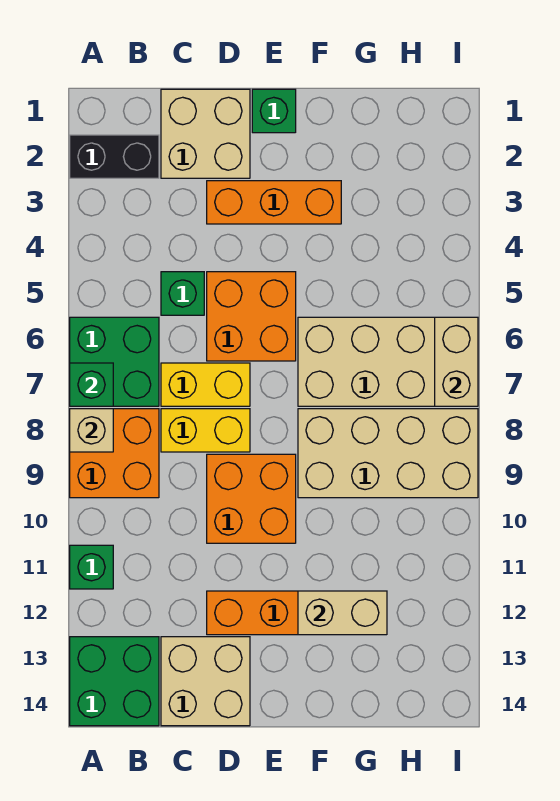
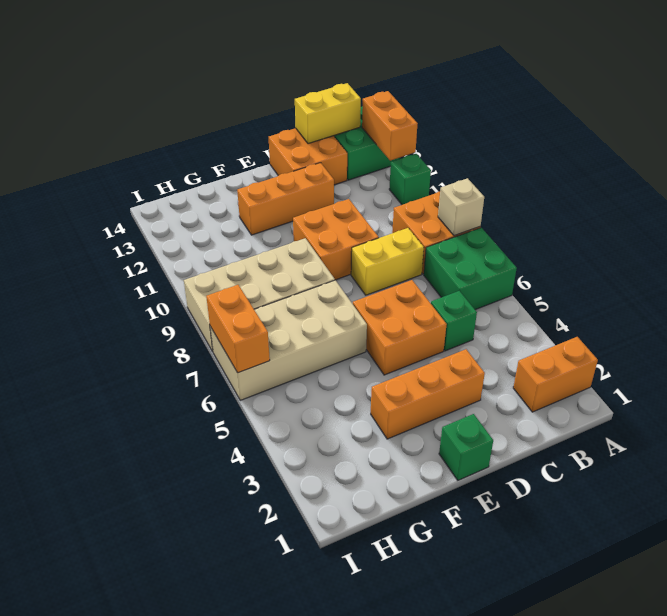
black 1x2 brick [70,135,159,178] -> orange 1x2 brick [513,337,598,412]
green 1x1 brick [70,363,113,406] -> none
none -> orange 1x2 brick [362,91,418,161]
tan 2x2 brick [161,89,250,178] -> none
yellow 1x2 brick [161,363,250,406] -> yellow 1x2 brick moved to [295,83,361,144]
tan 2x2 brick [161,637,250,726] -> orange 2x2 brick [269,128,347,185]
tan 1x2 brick [298,591,387,635] -> none
tan 1x2 brick [435,317,478,406] -> orange 1x2 brick [206,285,270,373]

